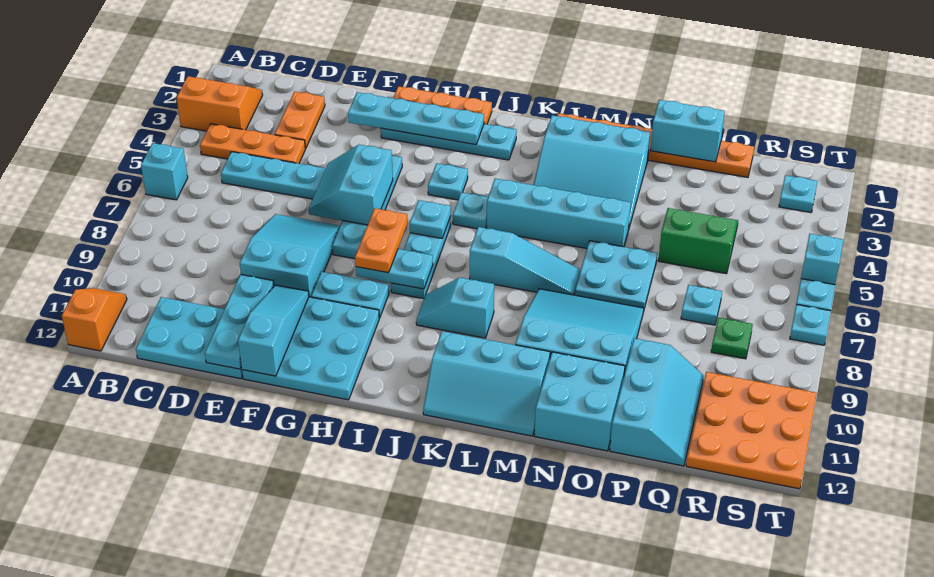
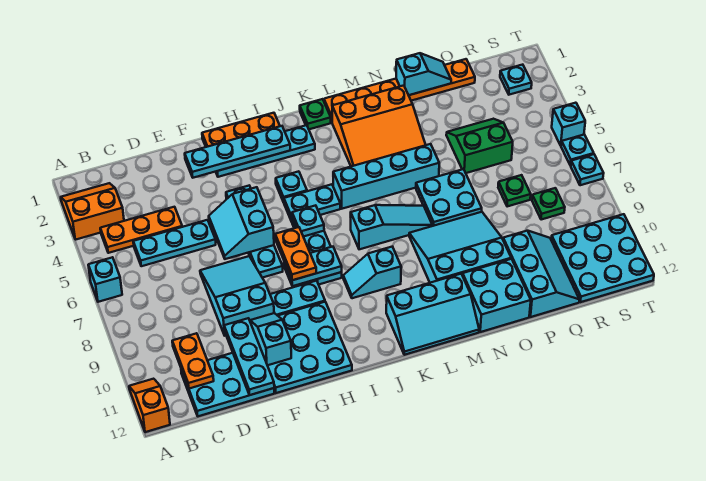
orange 1x2 plate [275,92,325,149] -> orange 1x2 plate moved to [172,333,214,389]
cyan 1x3 slope [238,285,309,376] -> cyan 1x2 slope [250,313,291,365]
cyan 1x1 plate [453,192,488,229] -> cyan 1x2 plate [284,184,340,222]
none -> green 1x1 plate [300,99,331,129]
cyan 3x3 slope [534,115,650,227] -> orange 3x3 slope [332,86,425,166]
cyan 1x2 brick [650,100,725,162] -> cyan 1x2 slope [396,53,451,95]
cyan 1x1 plate [681,285,722,325] -> green 1x1 plate [498,175,531,207]
orange 3x3 plate [686,372,817,489] -> cyan 3x3 plate [551,214,654,302]

